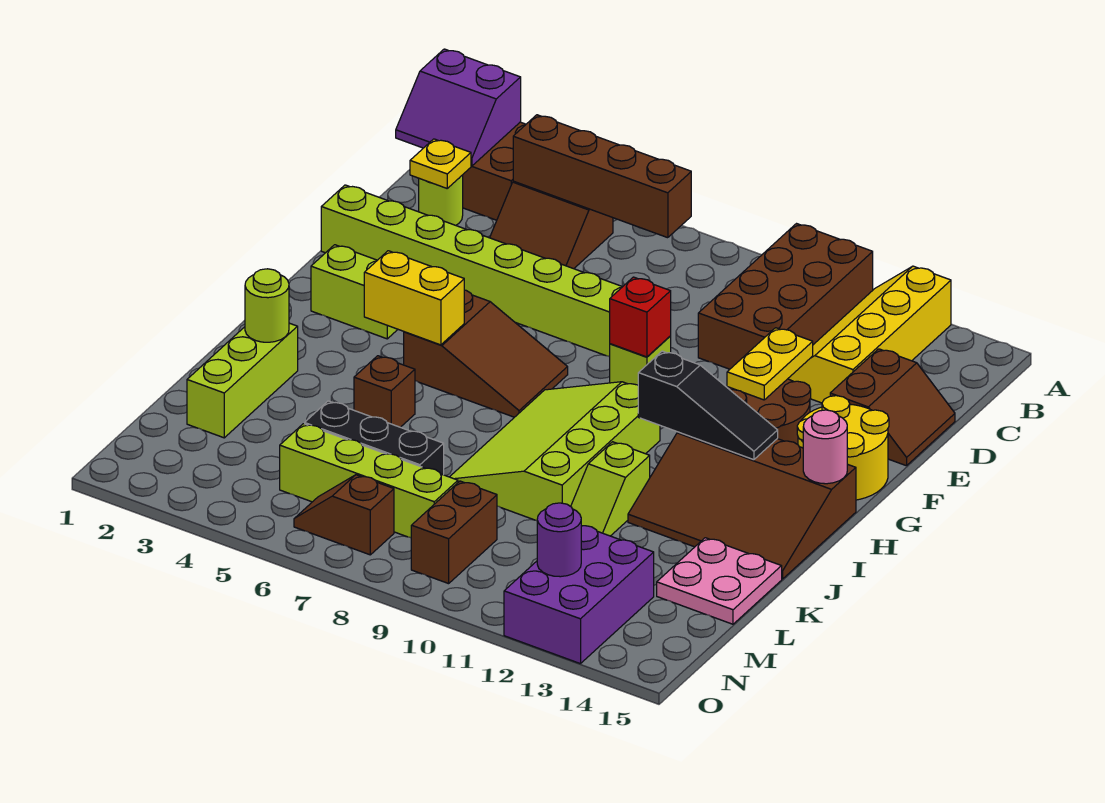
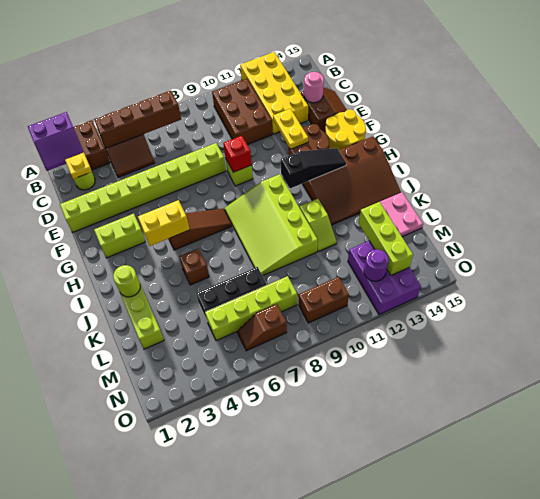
brown 2x4 brick [698,224,873,369] -> brown 2x3 brick [212,79,273,145]
yellow 2x4 slope [788,266,951,403] -> yellow 2x4 brick [240,52,308,134]
brown 2x3 slope [404,290,568,417] -> brown 1x3 slope [169,209,232,250]
pink 1x1 round brick [803,410,847,484] -> pink 1x1 round brick moved to [304,72,324,103]
none -> lime 1x3 brick [359,202,413,275]
brown 1x2 brick [411,481,497,584] -> brown 1x2 brick turned to [299,277,349,323]

